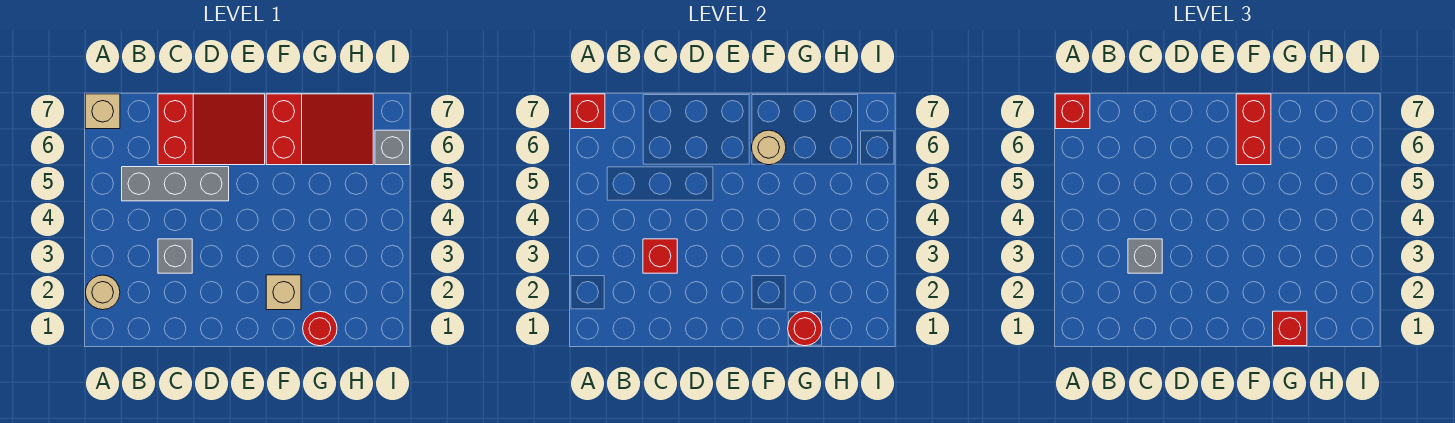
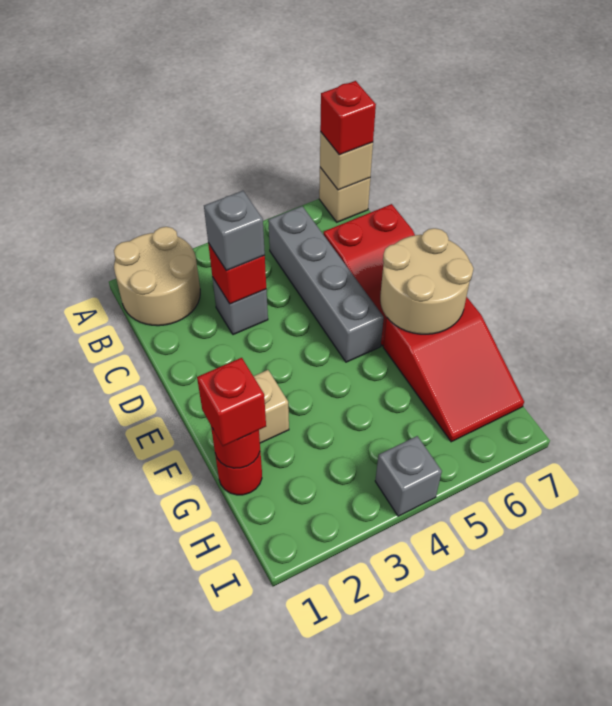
tan 1x1 round brick [86,275,120,310] -> tan 2x2 round brick [114,227,200,326]
red 1x1 brick [570,94,605,129] -> tan 1x1 brick [320,132,373,190]
grey 1x3 brick [122,167,229,201] -> grey 1x4 brick [268,206,384,362]
tan 1x1 round brick [752,130,786,165] -> tan 2x2 round brick [380,228,474,334]
red 1x2 brick [1236,94,1271,165] -> none
grey 1x1 brick [375,130,410,165] -> grey 1x1 brick moved to [375,436,442,516]

